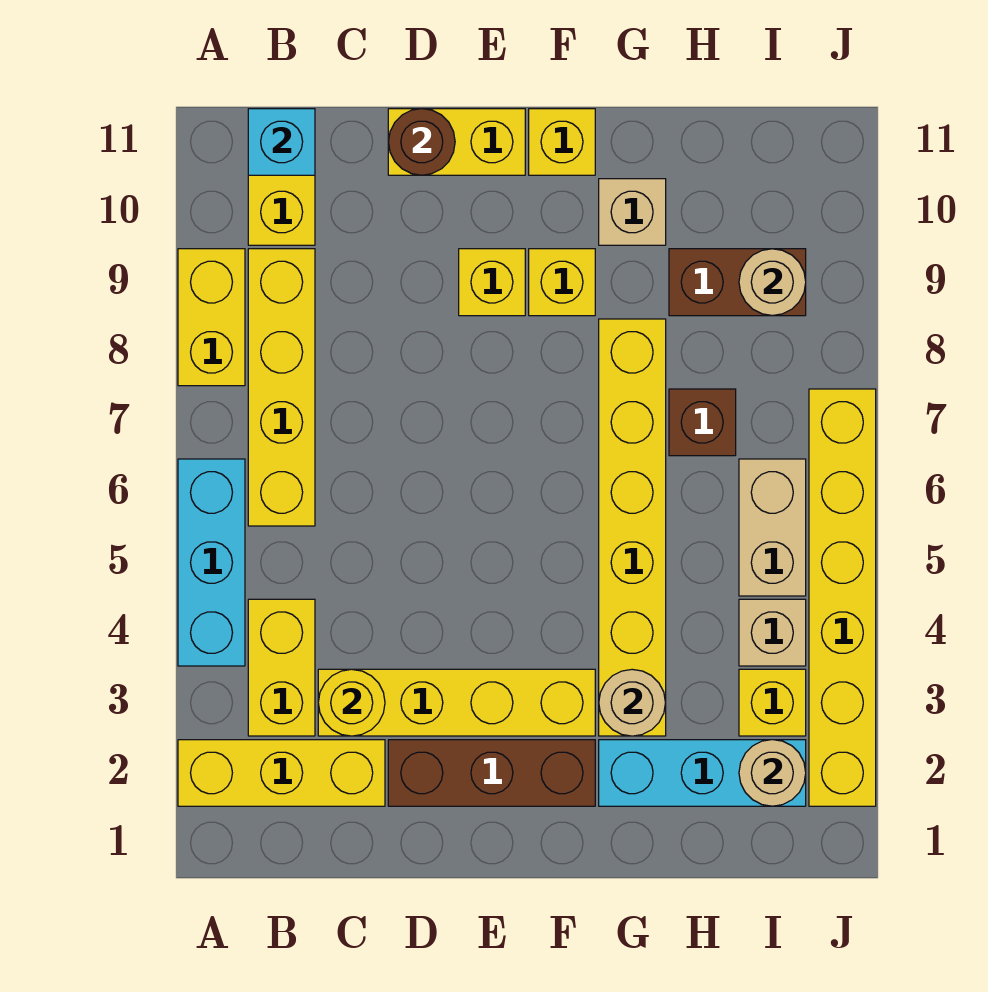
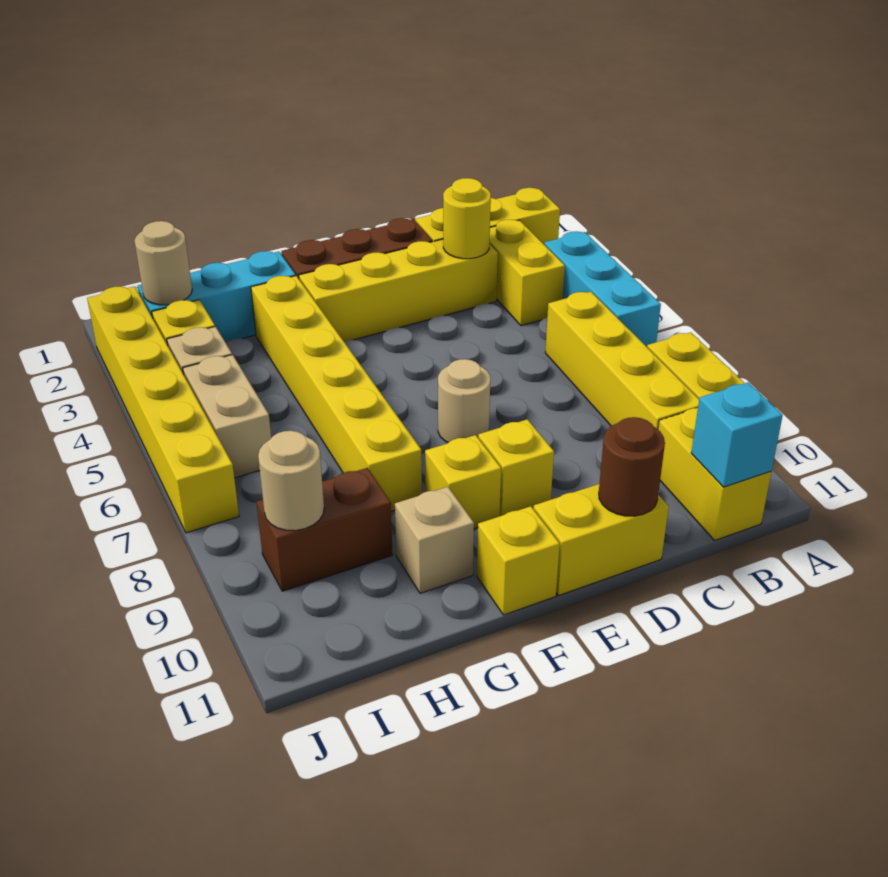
tan 1x1 round brick [599,669,666,736] -> tan 1x1 round brick moved to [438,359,490,442]
brown 1x1 brick [669,389,736,456] -> none

